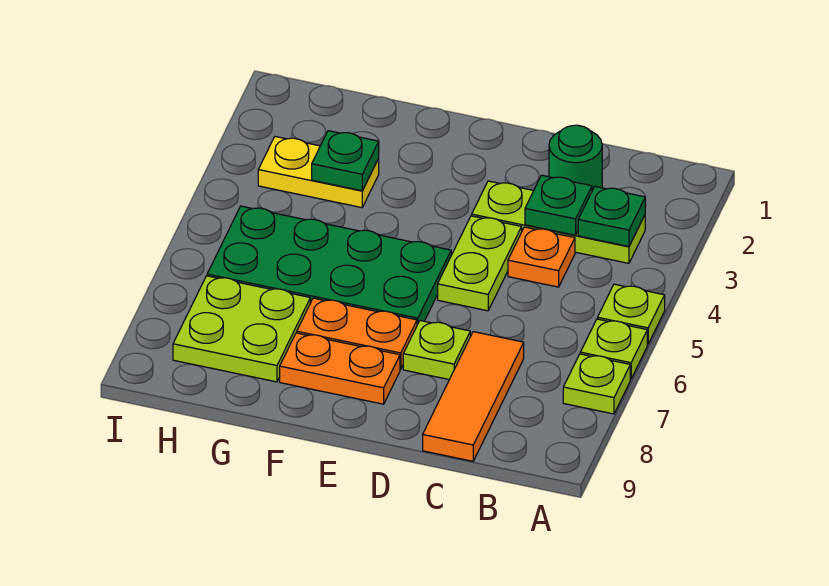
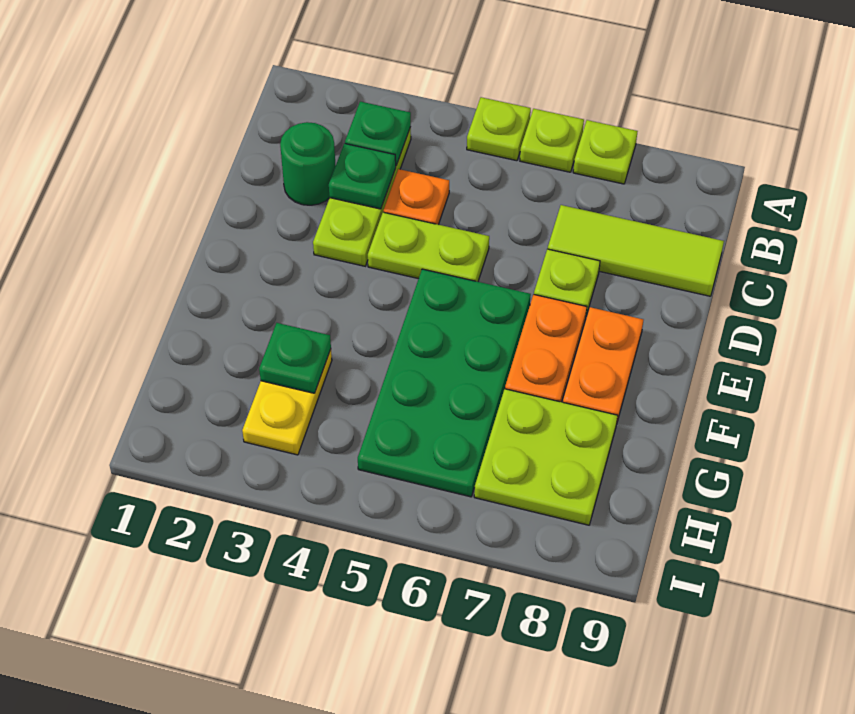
orange 1x3 tile [423,332,524,461] -> lime 1x3 tile [548,205,724,296]

